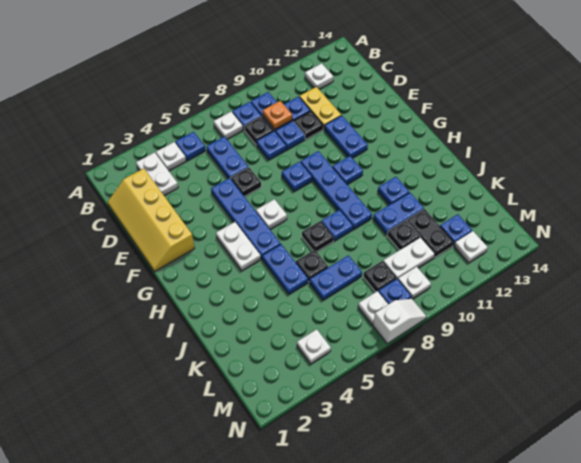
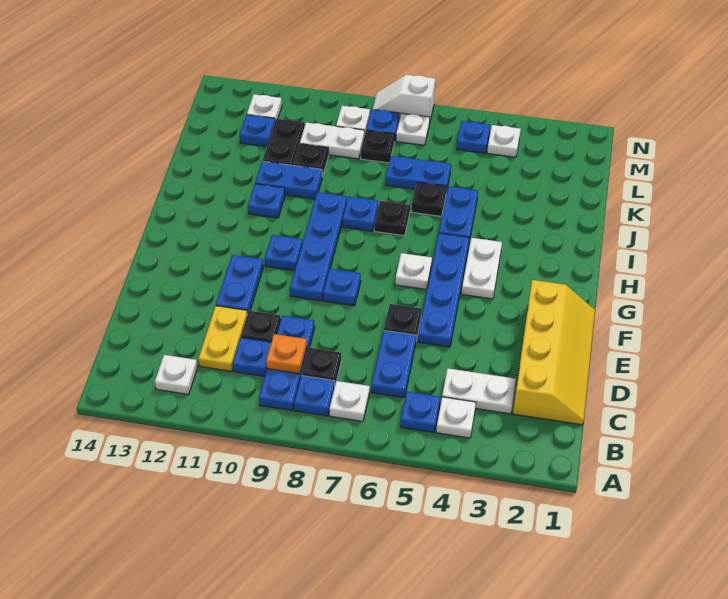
white 1x2 plate [136,152,178,195] -> white 1x2 plate turned to [442,368,516,414]
blue 1x1 plate [257,131,286,160] -> blue 1x1 plate moved to [457,121,490,153]

